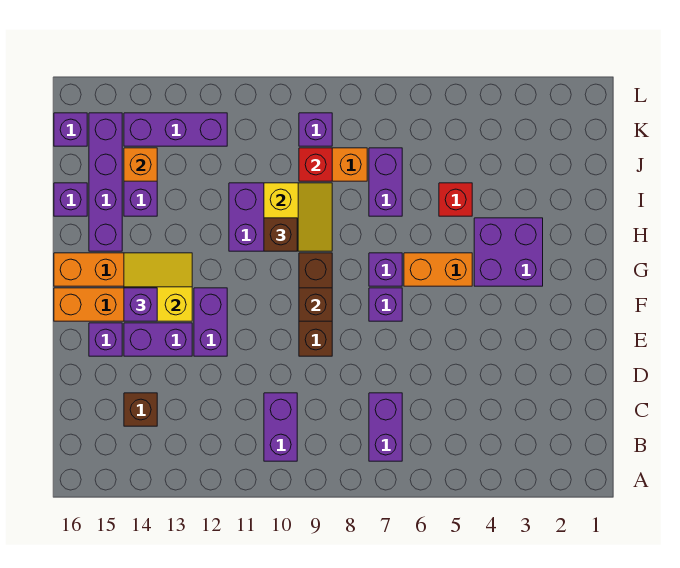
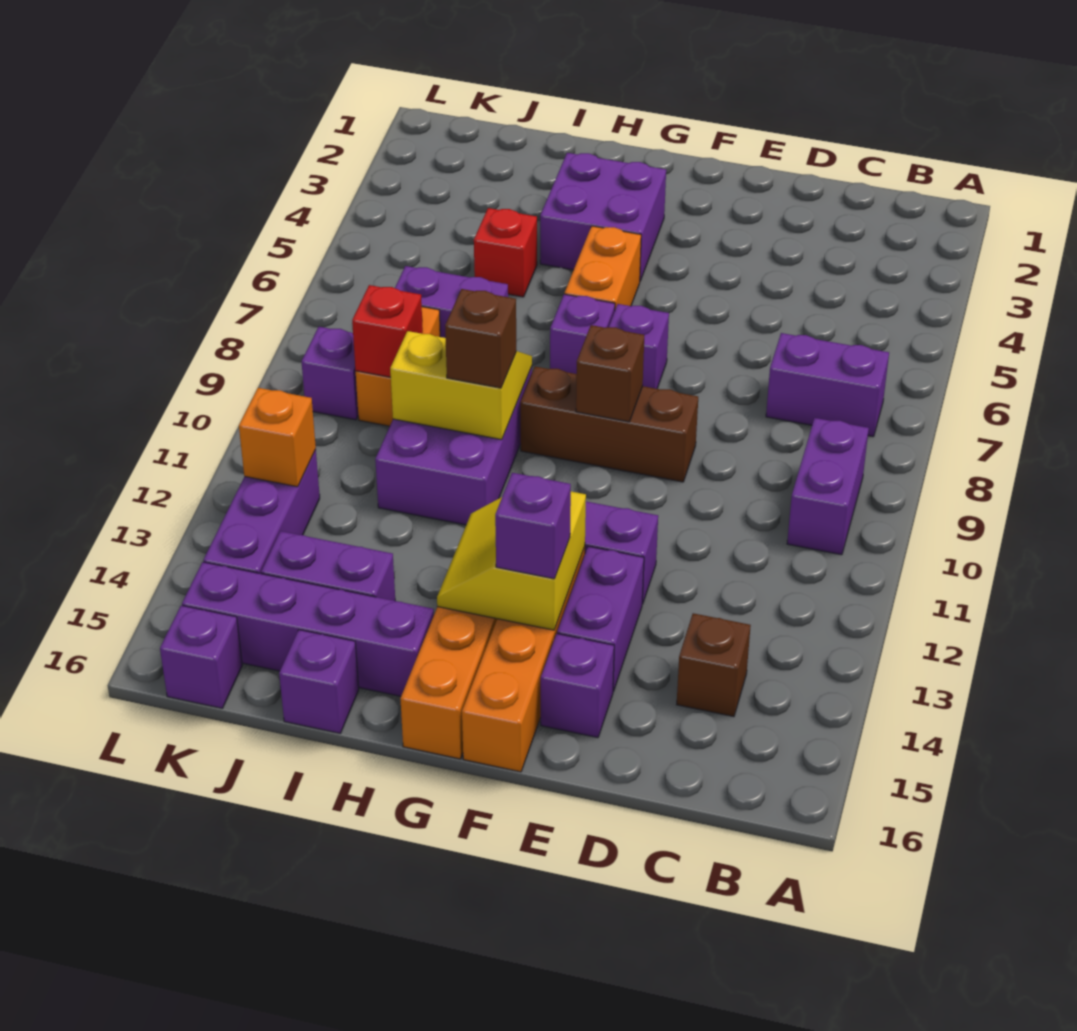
purple 1x2 brick [264,393,297,461] -> purple 1x2 brick turned to [787,418,869,555]
orange 1x1 brick [124,148,157,181] -> orange 1x1 brick moved to [239,388,316,487]

